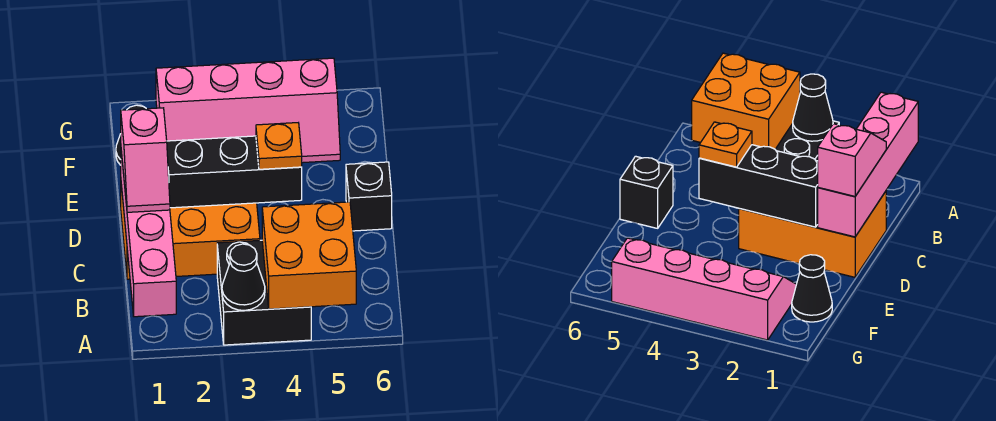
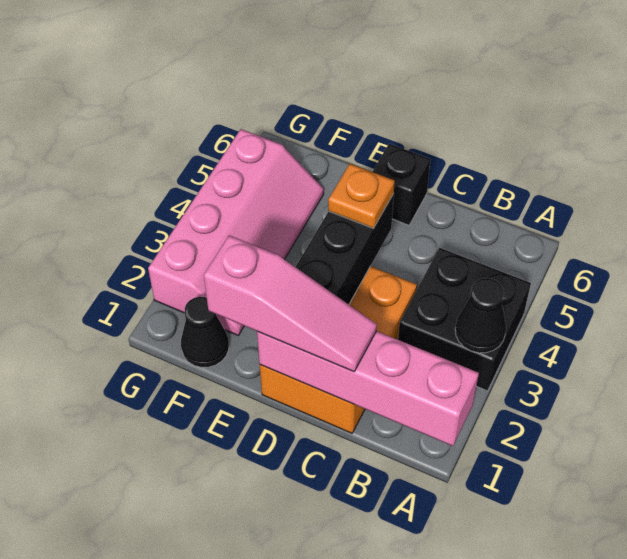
orange 2x2 brick [262,202,356,309] -> none
pink 1x2 slope [121,108,170,212] -> pink 1x3 slope [204,235,377,372]

